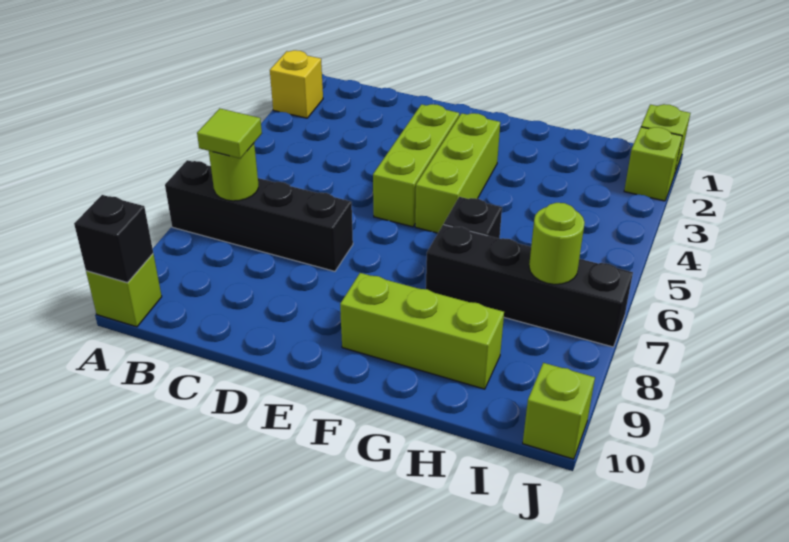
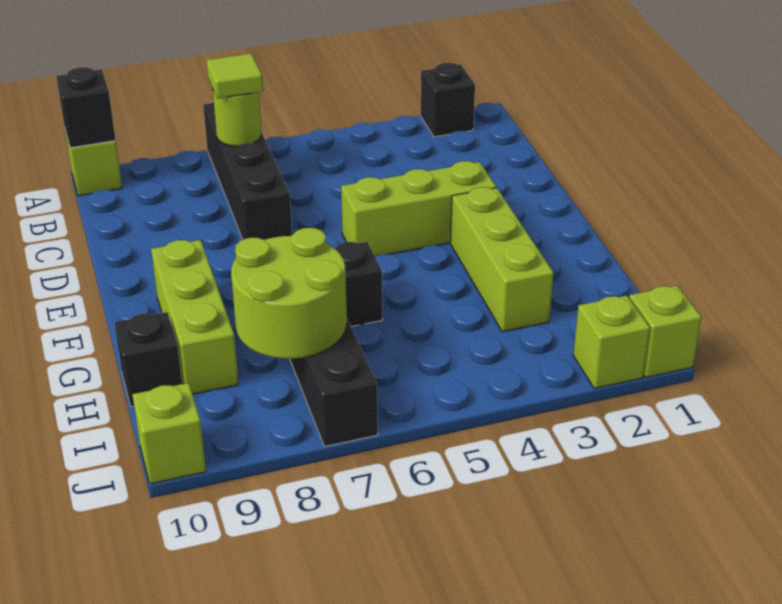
yellow 1x1 brick [270,50,323,118] -> black 1x1 brick [421,63,475,137]
lime 1x3 brick [415,113,500,233] -> lime 1x3 brick turned to [451,187,553,332]
none -> black 1x1 brick [114,312,182,407]
lime 1x1 round brick [529,203,585,284] -> lime 2x2 round brick [231,228,347,359]

